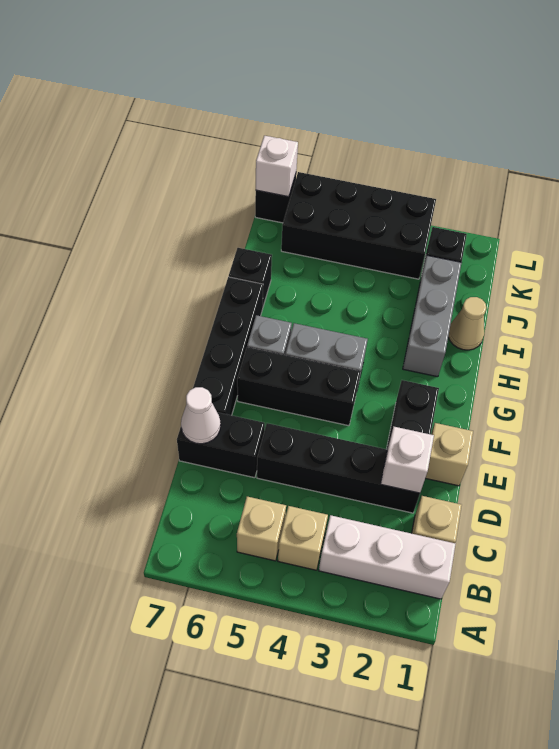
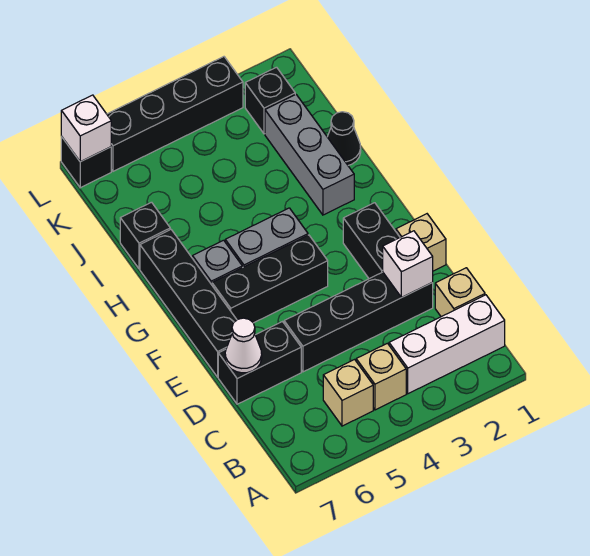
tan 1x1 cone [448,297,486,350] -> black 1x1 cone [328,112,361,165]
black 2x4 brick [281,172,436,279] -> black 1x4 brick [107,57,243,171]

